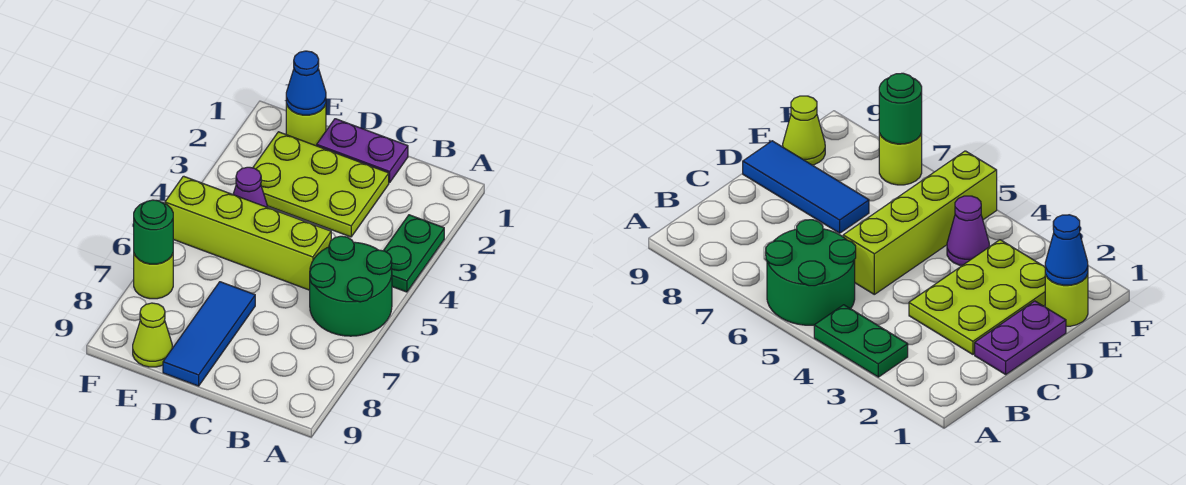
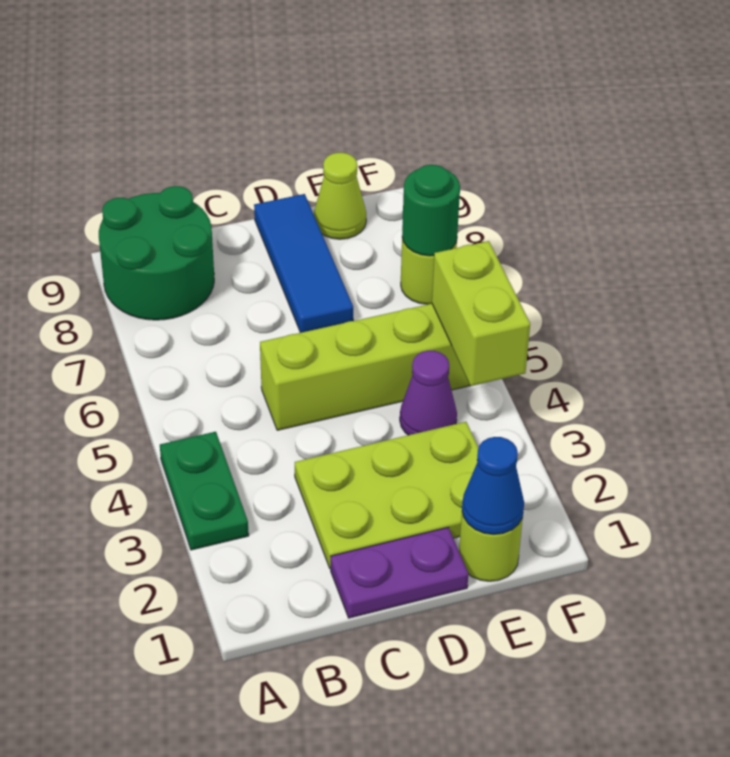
green 2x2 round brick [310,236,392,336] -> green 2x2 round brick moved to [99,186,214,320]
none -> lime 1x2 brick [432,241,530,386]

